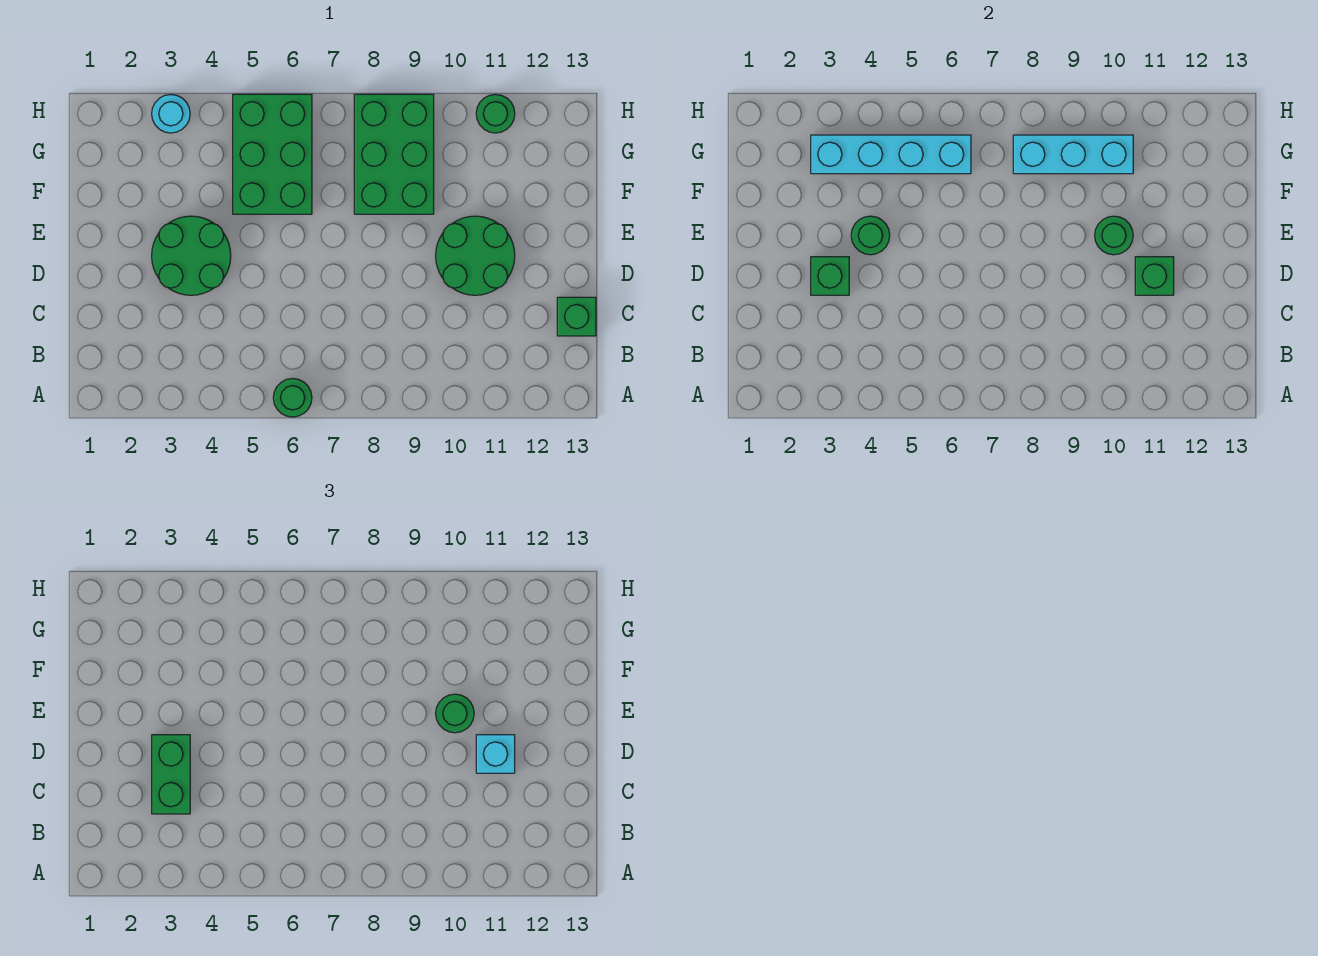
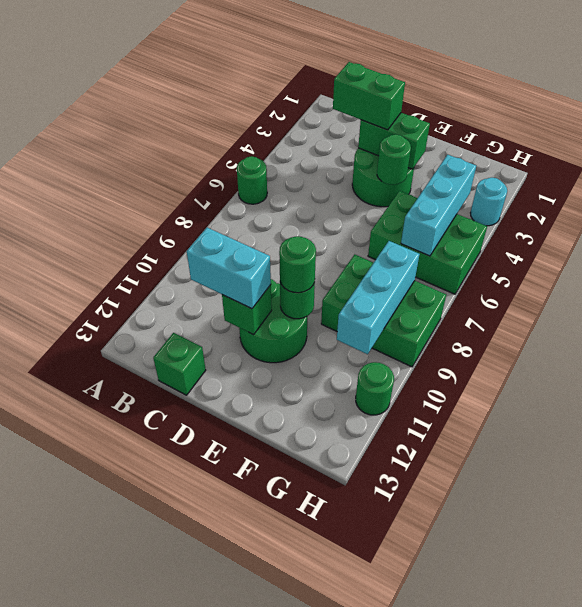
green 1x1 brick [811,257,849,295] -> green 1x2 brick [358,113,430,169]
cyan 1x1 brick [476,735,515,773] -> cyan 1x2 brick [187,228,271,309]
cyan 1x4 brick [811,135,971,174] -> cyan 1x3 brick [401,155,476,256]

